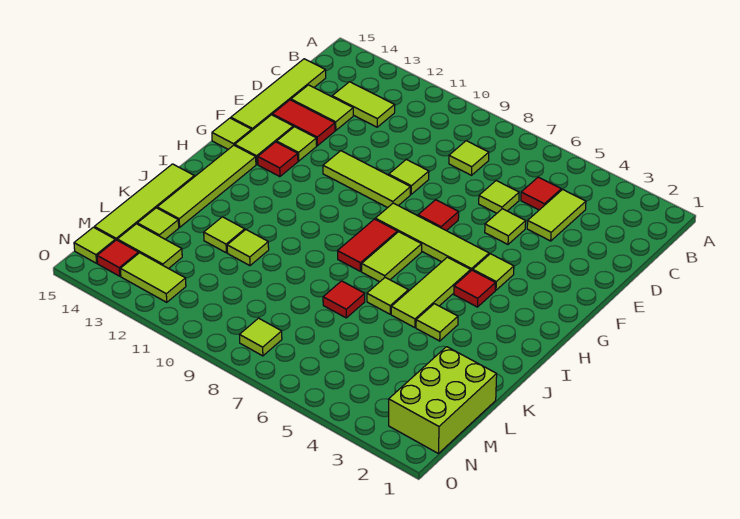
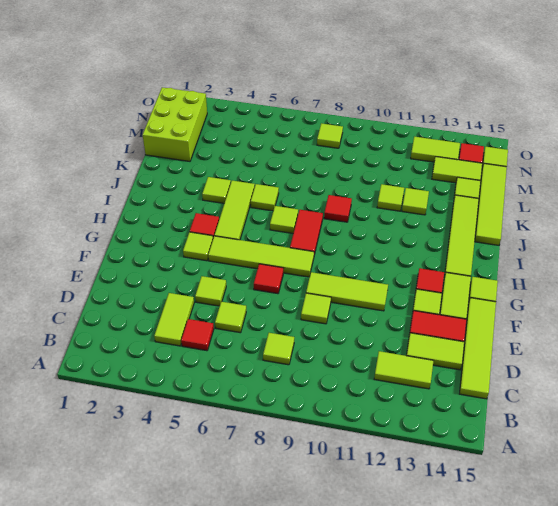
lime 1x2 tile [362,232,422,282] -> lime 1x1 tile [270,206,298,233]
red 1x1 tile [323,281,365,318] -> red 1x1 tile moved to [324,195,352,222]

